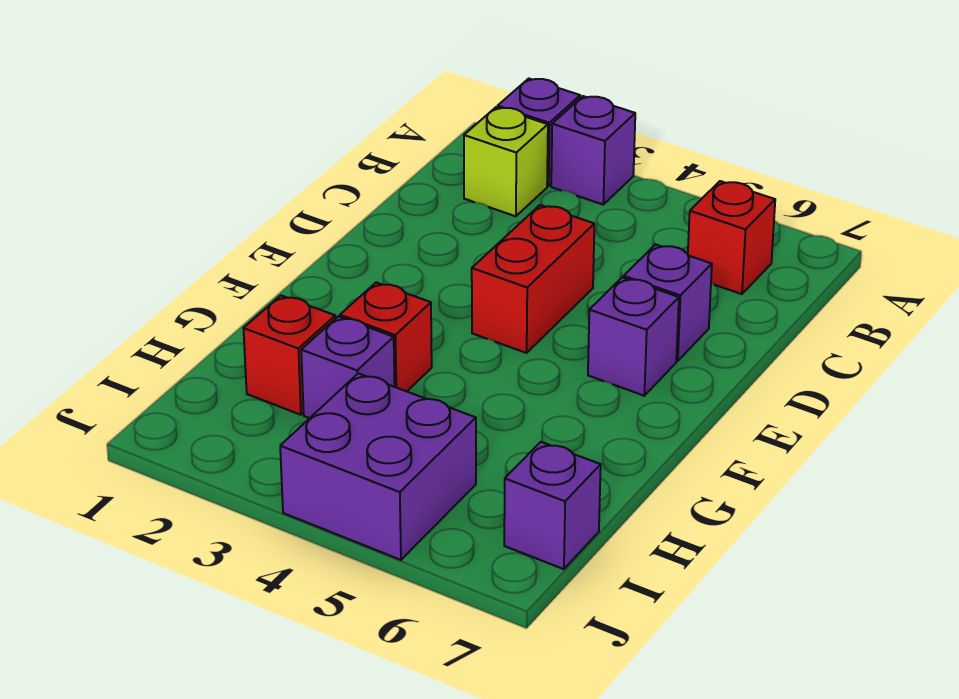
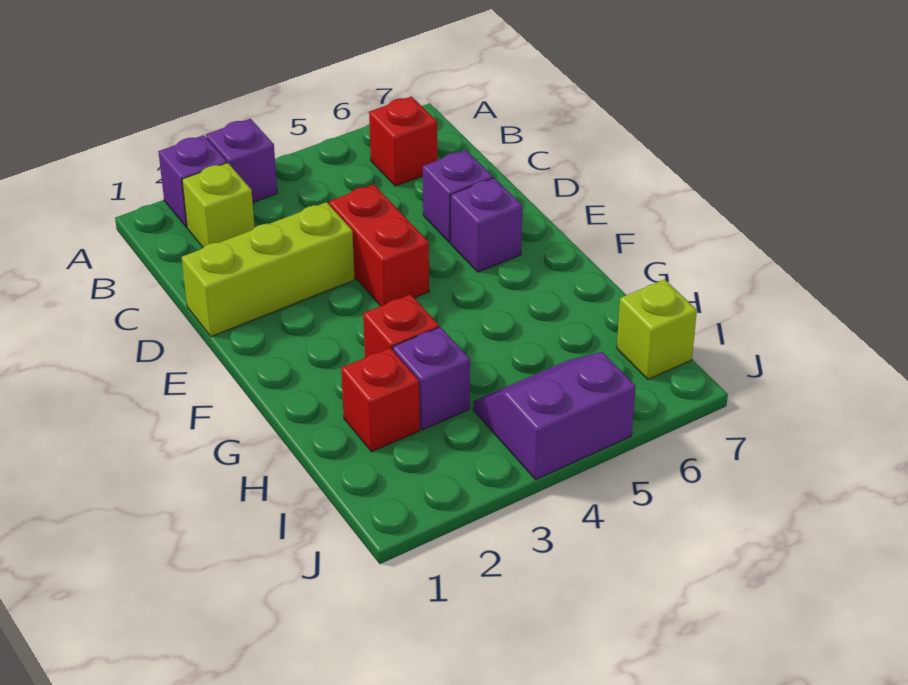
none -> lime 1x3 brick [182,202,354,337]
purple 2x2 brick [280,373,476,560] -> purple 2x2 slope [473,352,636,479]
purple 1x1 brick [504,442,601,569] -> lime 1x1 brick [617,279,697,379]

